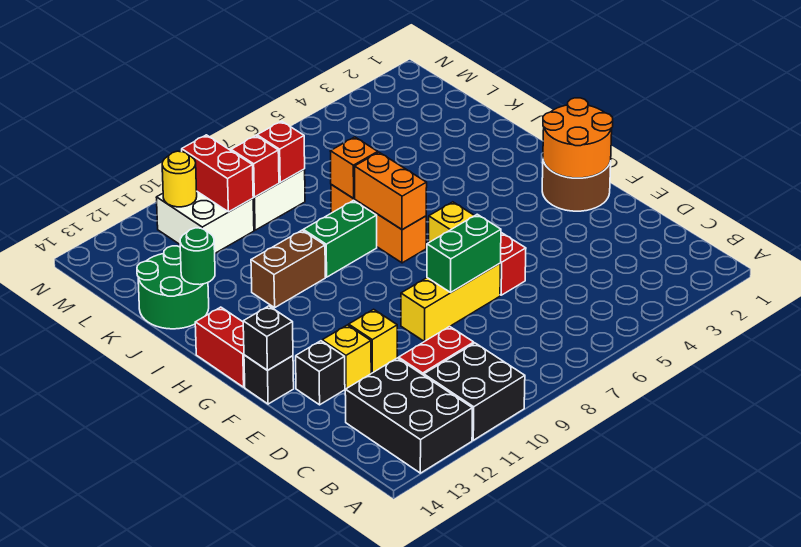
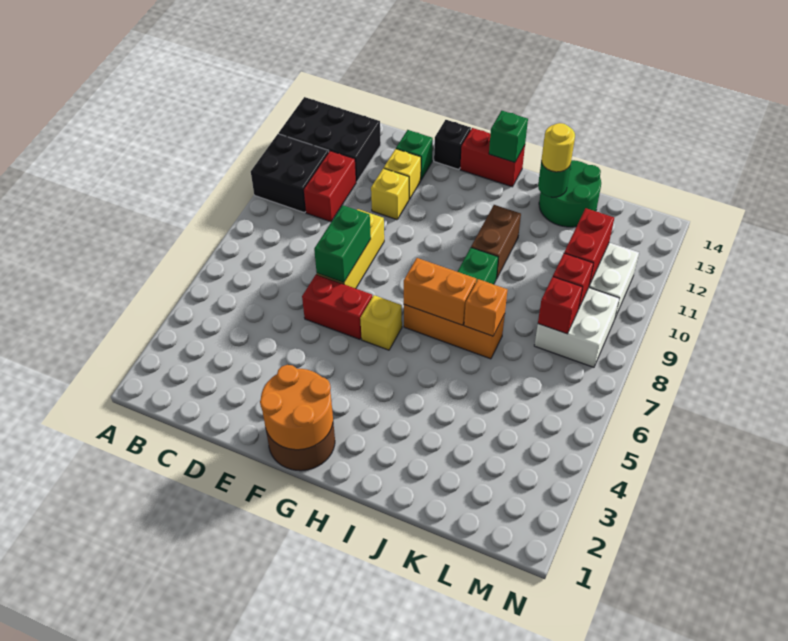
black 1x1 brick [296,341,345,405] -> green 1x1 brick [396,130,433,180]
black 1x1 brick [243,306,293,370] -> none
none -> green 1x1 brick [489,111,528,162]
red 1x2 brick [182,135,253,212] -> red 1x2 brick turned to [564,208,614,285]
yellow 1x1 round brick [162,151,197,207] -> yellow 1x1 round brick moved to [541,123,575,172]

